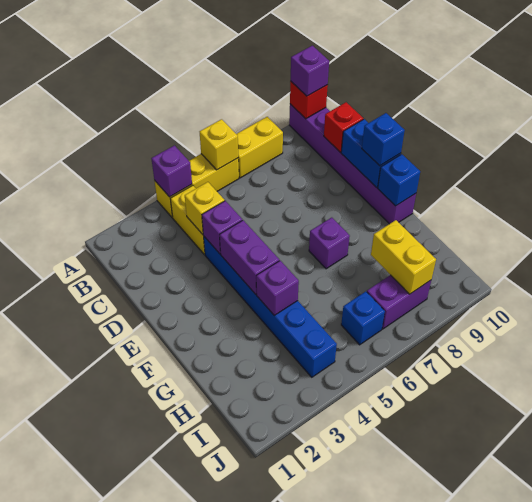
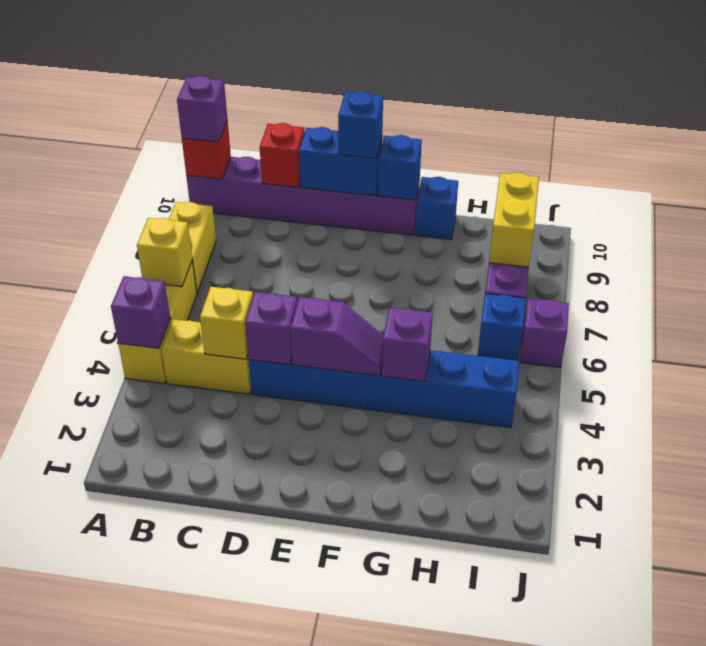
purple 1x2 brick [220,220,279,294] -> purple 1x2 slope [291,297,384,376]
purple 1x1 brick [309,218,350,269] -> purple 1x1 brick moved to [520,299,569,367]
none -> blue 1x1 brick [415,177,458,240]
yellow 1x2 brick [371,220,436,294] -> yellow 1x2 brick turned to [489,173,539,267]

